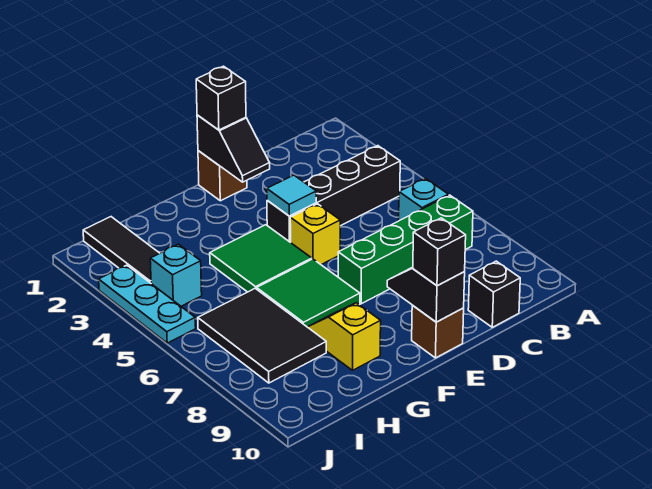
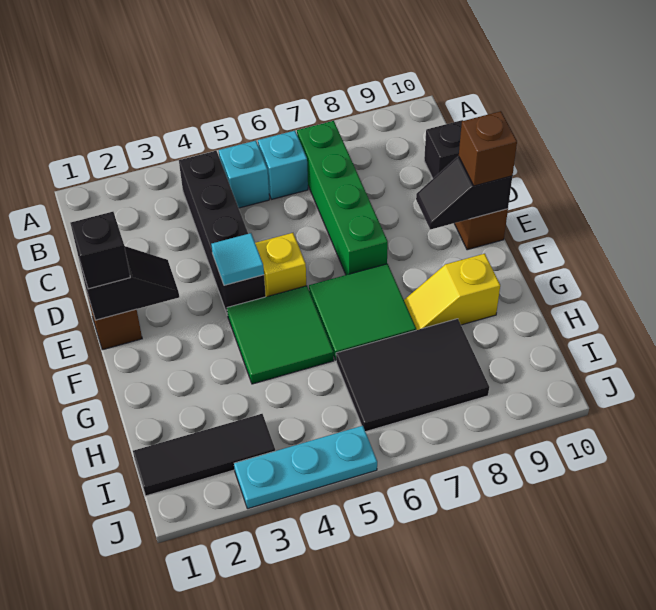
black 1x1 brick [413,218,466,286] -> brown 1x1 brick [459,111,517,186]
cyan 1x1 brick [150,244,202,306] -> cyan 1x1 brick moved to [219,141,269,208]

